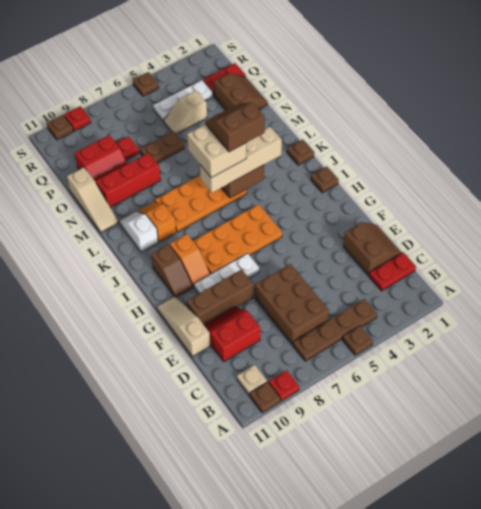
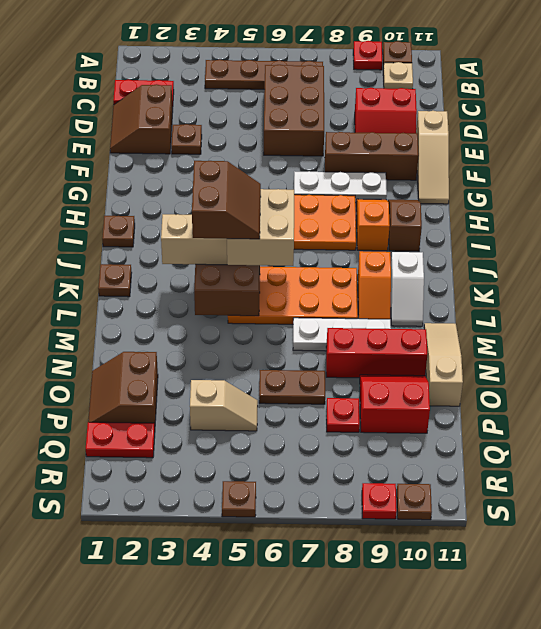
brown 1x1 plate [342,326,373,355] -> brown 1x1 plate moved to [171,124,202,154]
brown 2x2 slope [205,103,265,152] -> brown 2x2 slope turned to [192,161,261,239]
white 1x3 plate [153,80,213,122] -> white 1x3 plate moved to [293,318,391,351]

